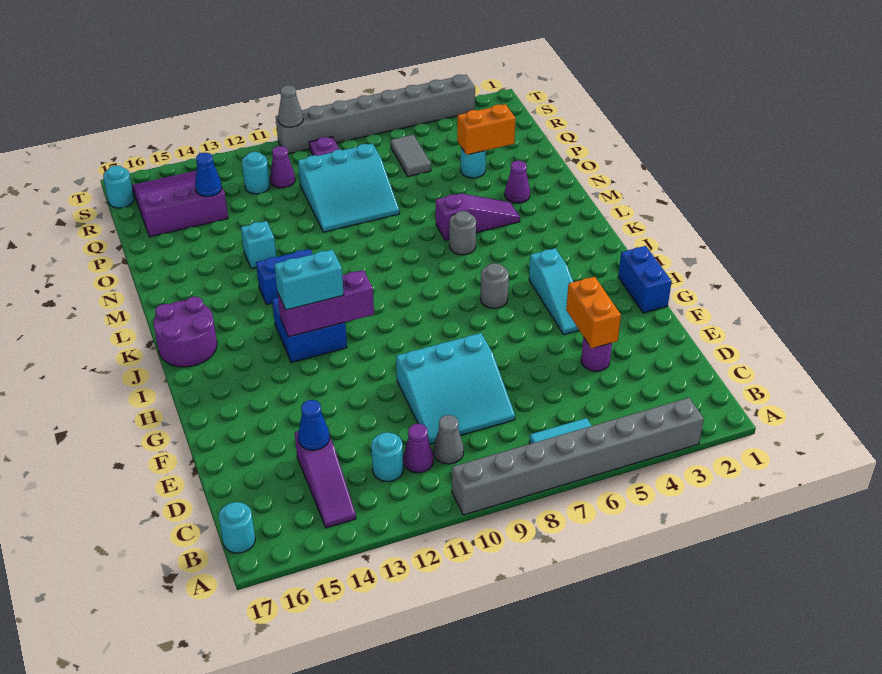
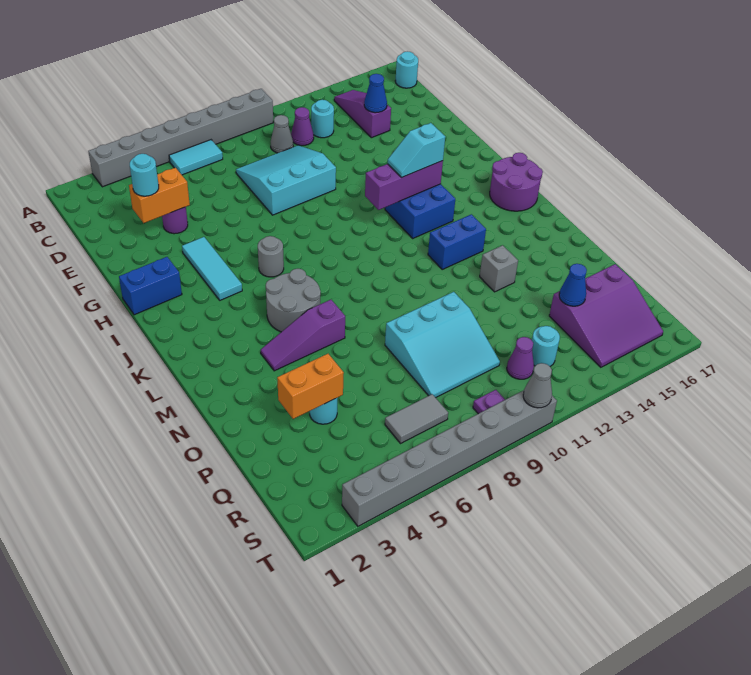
orange 1x2 brick [566,277,621,348] -> orange 1x2 brick turned to [129,168,190,223]
blue 1x2 brick [618,246,672,313] -> blue 1x2 brick turned to [119,257,182,315]
cyan 1x3 slope [529,248,579,335] -> cyan 1x3 tile [182,237,242,300]
cyan 1x2 brick [274,250,344,310] -> cyan 1x2 slope [388,123,445,178]
grey 1x1 round brick [449,211,476,255] -> grey 2x2 round brick [266,269,321,332]
purple 1x1 cone [505,161,530,203] -> none
cyan 1x1 brick [241,221,276,269] -> grey 1x1 brick [480,245,518,292]
cyan 3x3 slope [298,143,399,232] -> cyan 3x3 slope turned to [385,292,500,398]
grey 1x2 tile [391,135,431,176] -> grey 1x2 tile turned to [385,394,448,443]
cyan 1x1 round brick [103,165,134,208] -> cyan 1x1 round brick moved to [130,154,159,196]

